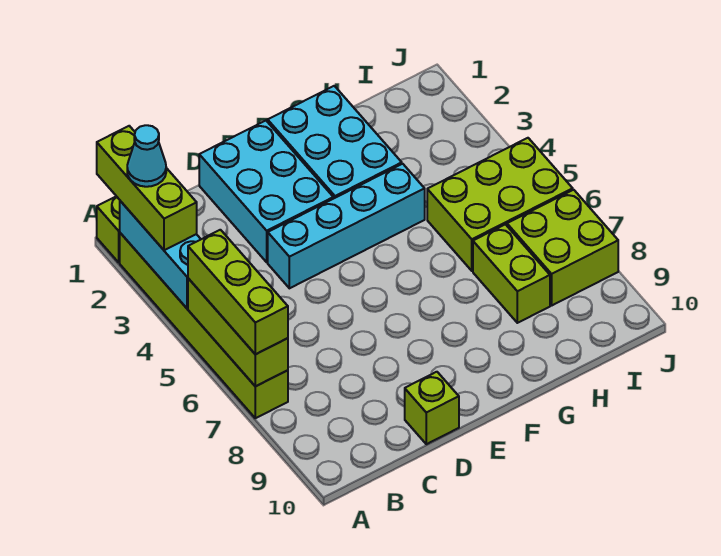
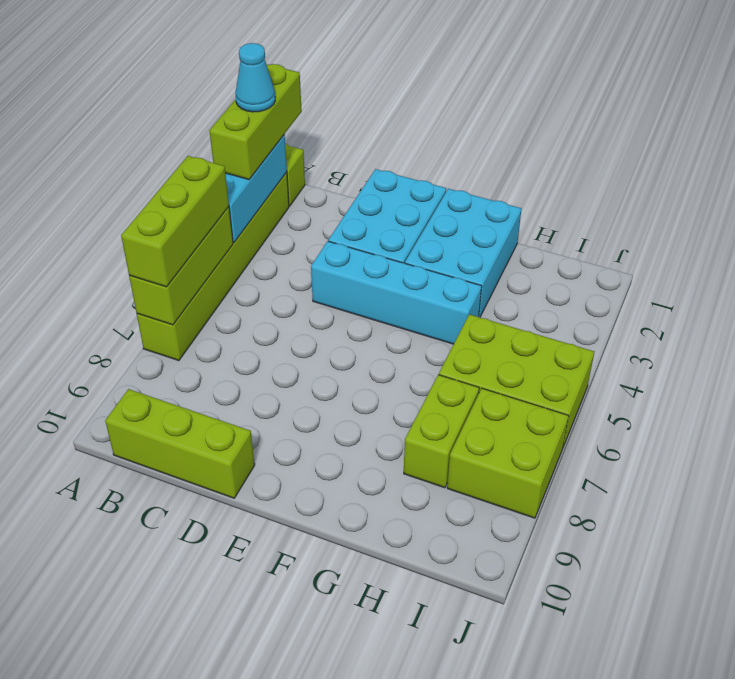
lime 1x1 brick [405,372,459,444] -> lime 1x3 brick [105,389,255,498]

